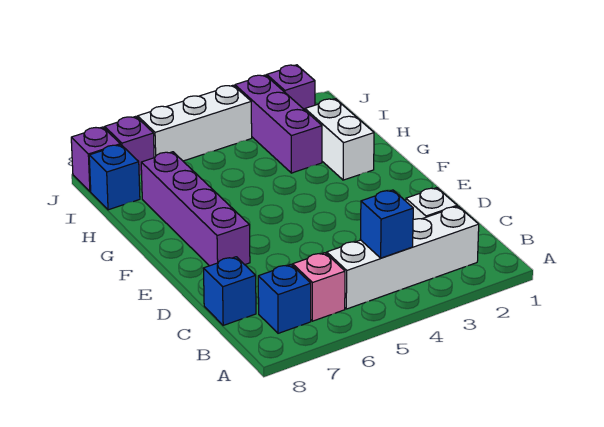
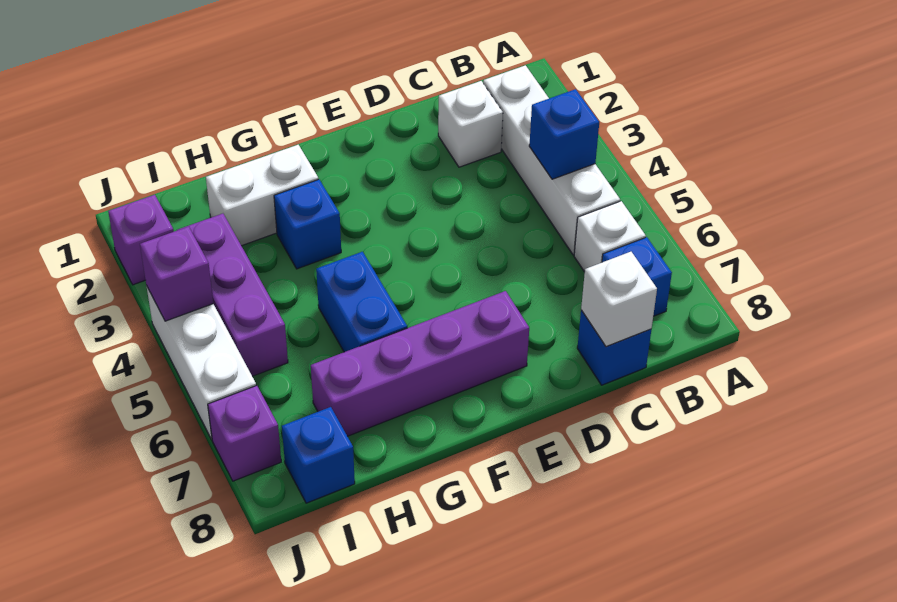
pink 1x1 brick [293,253,345,321] -> white 1x1 brick [574,201,646,272]
none -> white 1x1 brick [581,252,657,347]
none -> blue 1x1 brick [274,179,341,269]
none -> blue 1x2 brick [316,252,407,352]
purple 1x3 brick [235,75,322,173] -> purple 1x3 brick turned to [178,214,288,376]
purple 1x1 brick [71,127,120,191] -> purple 1x1 brick moved to [140,226,213,321]

